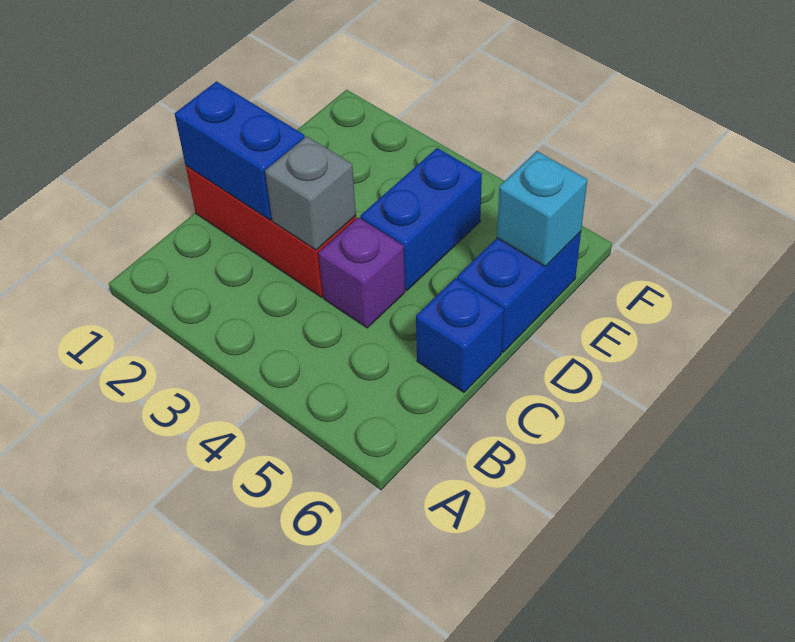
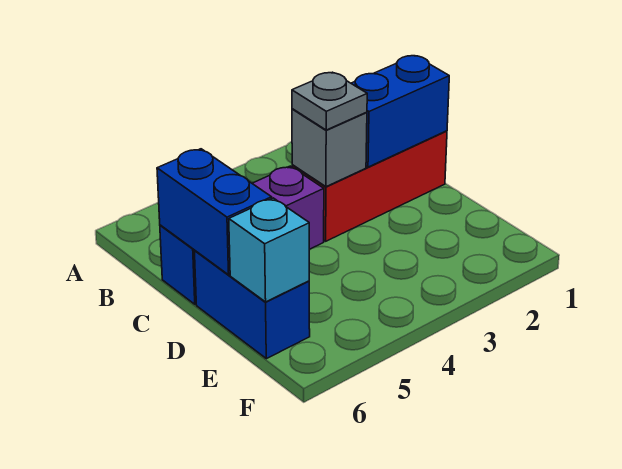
none -> grey 1x1 plate [292,72,367,130]
blue 1x2 brick [360,148,482,290] -> blue 1x2 brick moved to [157,149,272,275]

